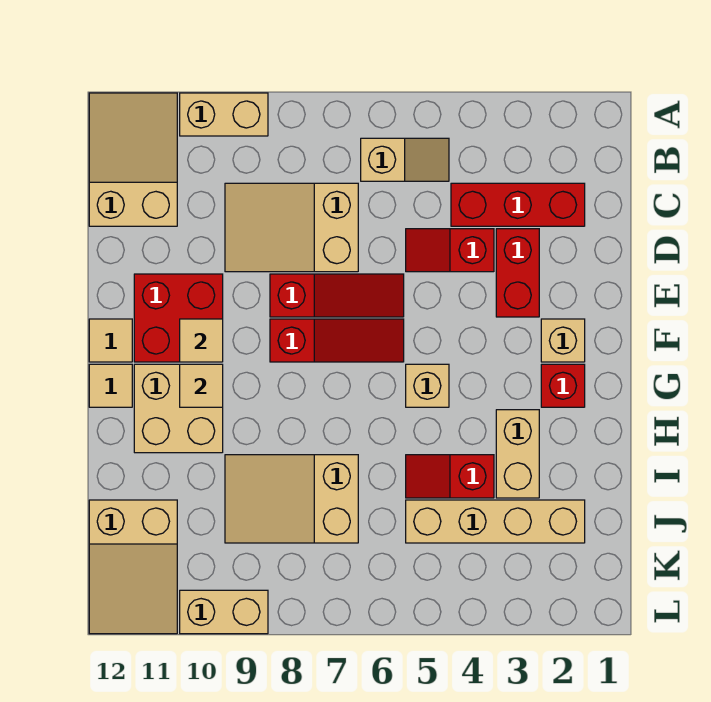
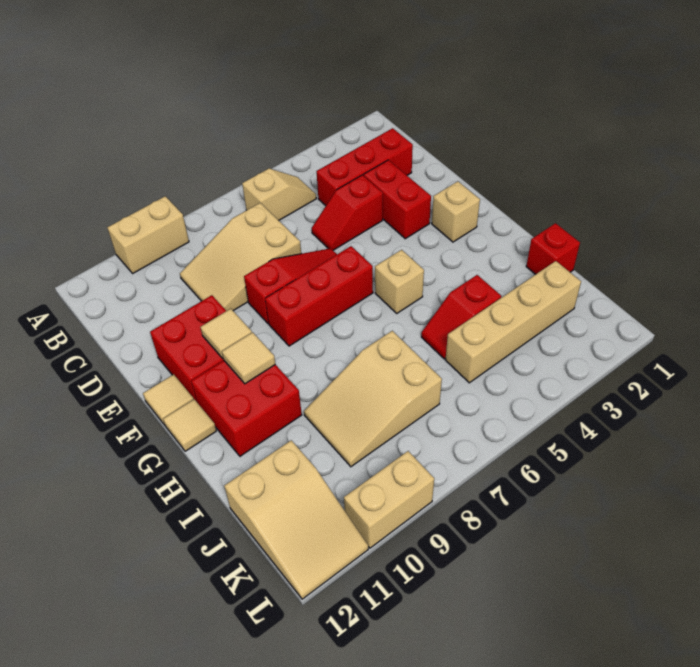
tan 2x3 slope [89,93,177,226] -> none
red 1x3 slope [270,319,404,362] -> red 1x3 brick [265,246,373,346]
red 1x1 brick [541,364,585,407] -> red 1x1 brick moved to [526,223,580,274]
tan 2x2 brick [134,364,223,453] -> red 2x2 brick [191,361,302,456]
tan 1x2 brick [496,410,539,498] -> none

